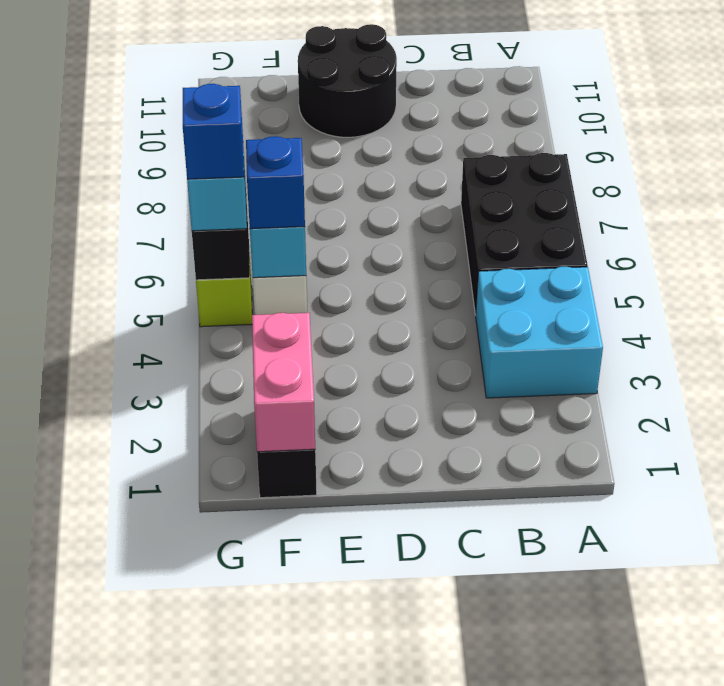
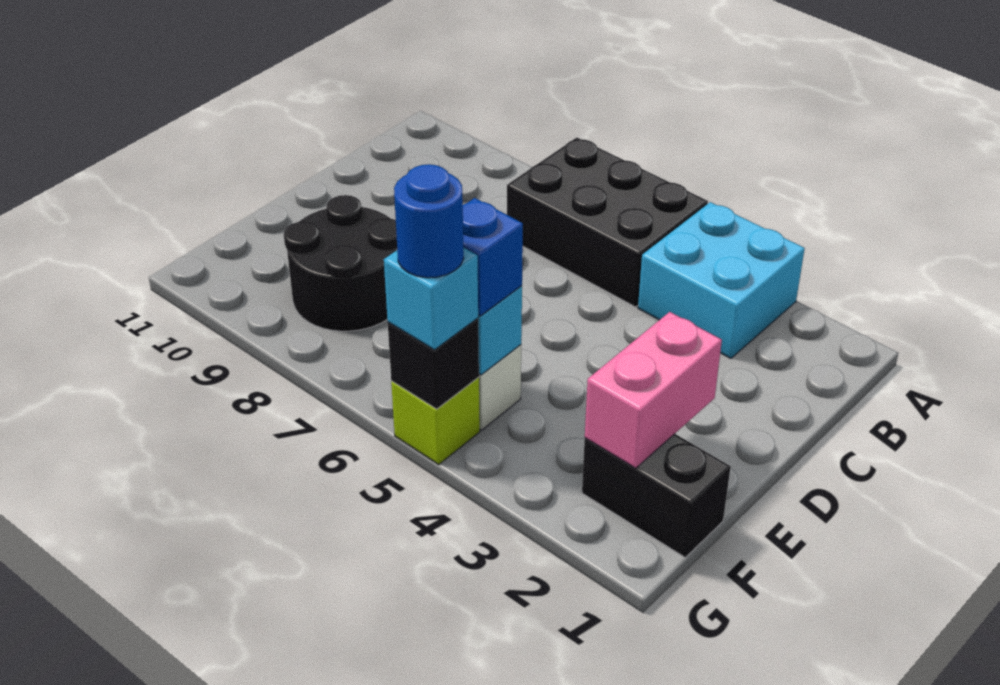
black 2x2 round brick [298,24,397,137] -> black 2x2 round brick moved to [284,195,397,331]
pink 1x2 brick [252,313,315,452] -> pink 1x2 brick turned to [585,312,722,468]
blue 1x1 brick [183,84,244,180] -> blue 1x1 round brick [394,164,464,278]

